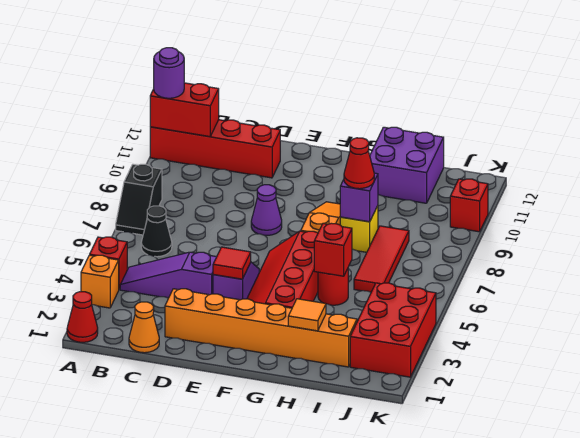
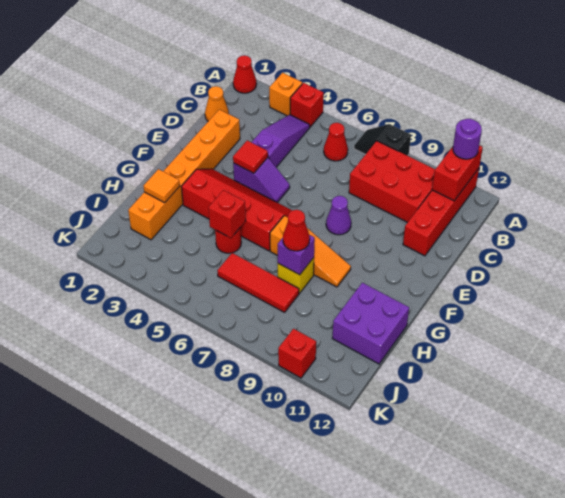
black 1x1 cone [141,206,172,257] -> red 1x1 cone [324,123,348,161]
red 2x3 brick [350,283,436,377] -> red 2x3 brick moved to [349,141,435,223]

